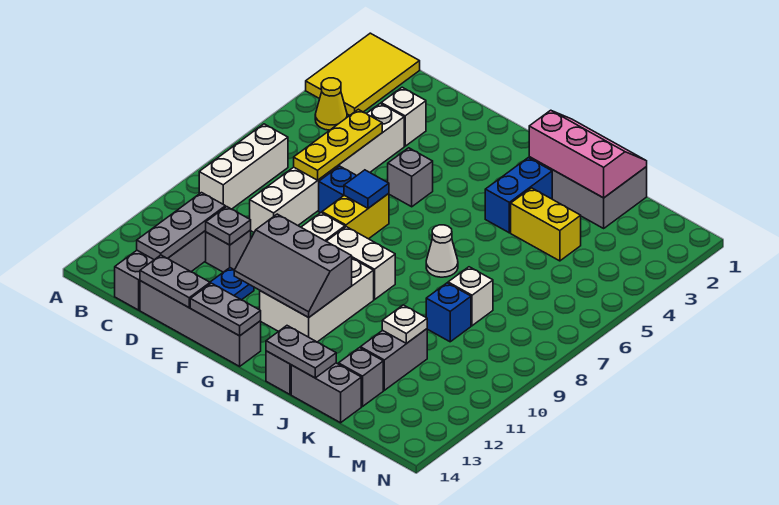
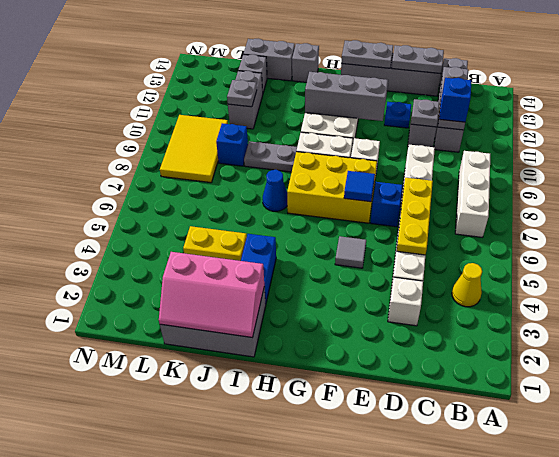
yellow 2x3 tile [306,33,420,116] -> yellow 2x3 tile moved to [160,115,228,183]
none -> blue 1x1 brick [439,78,471,122]
grey 1x1 brick [388,148,433,207] -> grey 1x1 tile [335,236,366,268]
yellow 1x2 brick [322,193,389,239] -> yellow 2x3 brick [287,152,377,223]
white 1x1 cone [426,225,458,277] -> blue 1x1 cone [263,170,287,211]
grey 1x2 plate [266,326,336,378] -> grey 1x2 plate moved to [244,141,297,172]
white 1x1 brick [448,267,493,326] -> none
white 1x1 plate [382,305,427,344] -> grey 1x1 plate [227,80,257,107]

